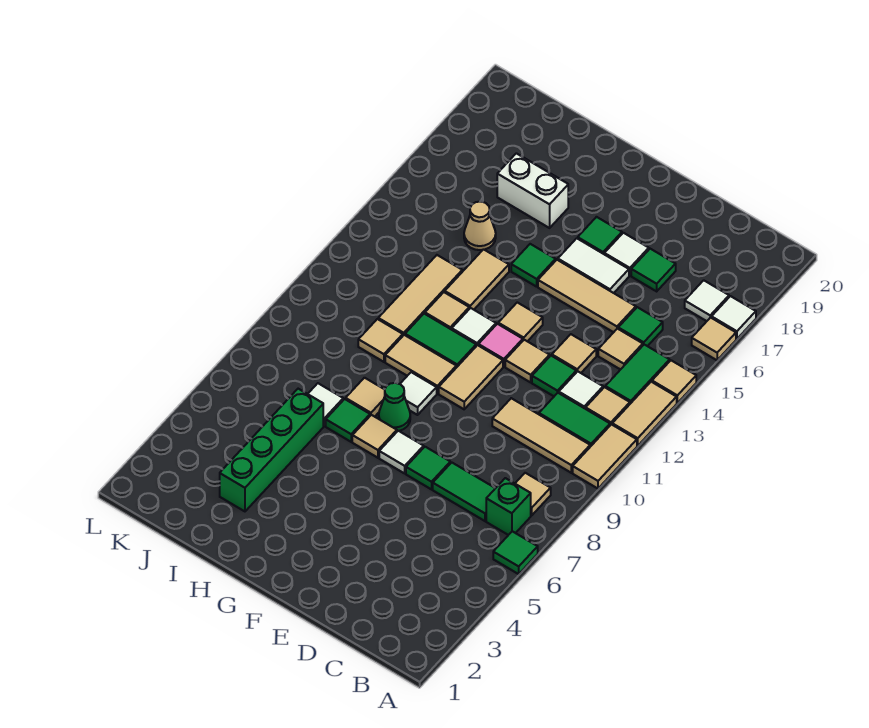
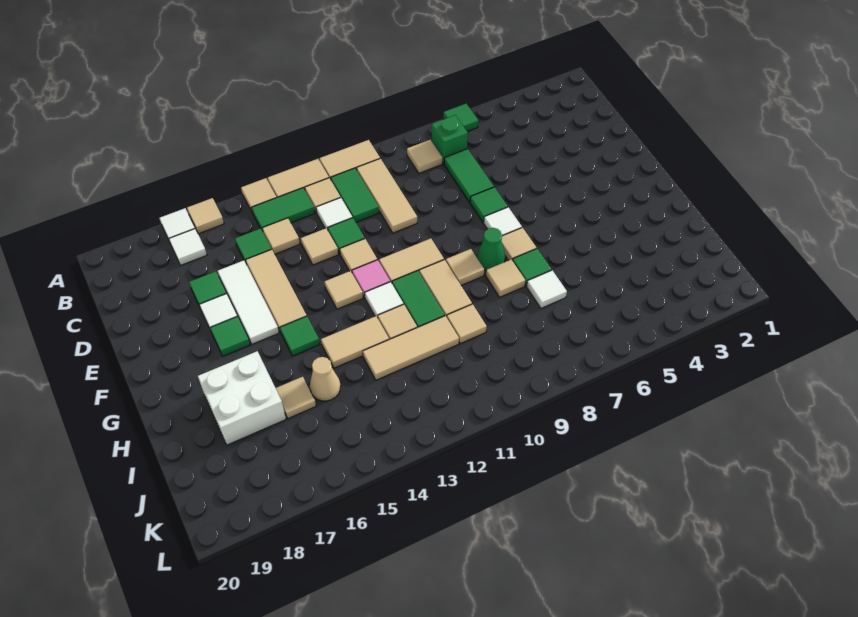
white 1x2 tile [558,238,629,293] -> white 1x3 tile [218,260,279,344]
white 1x1 tile [400,372,437,415] -> tan 1x1 tile [446,249,484,285]
white 1x2 brick [497,153,568,228] -> white 2x2 brick [198,351,286,445]
green 1x4 brick [220,389,323,511] -> none
none -> tan 1x1 tile [276,377,316,418]

